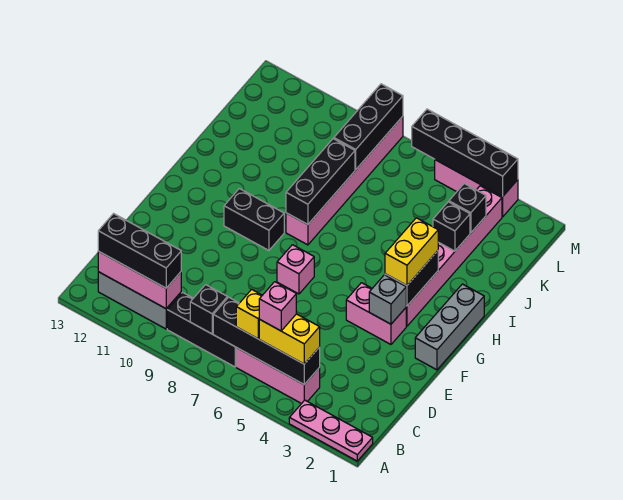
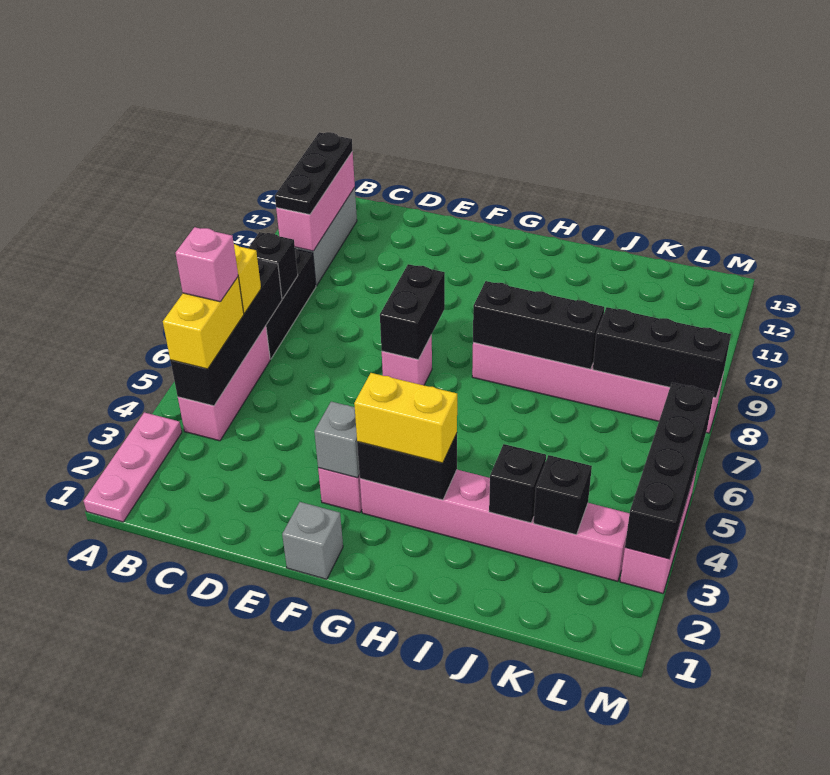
black 1x3 brick [98,214,181,288] -> black 1x3 plate [275,132,353,215]
grey 1x3 brick [415,284,484,370] -> grey 1x1 brick [282,502,343,579]
black 1x2 brick [224,189,284,250] -> black 1x2 brick moved to [380,264,445,360]

